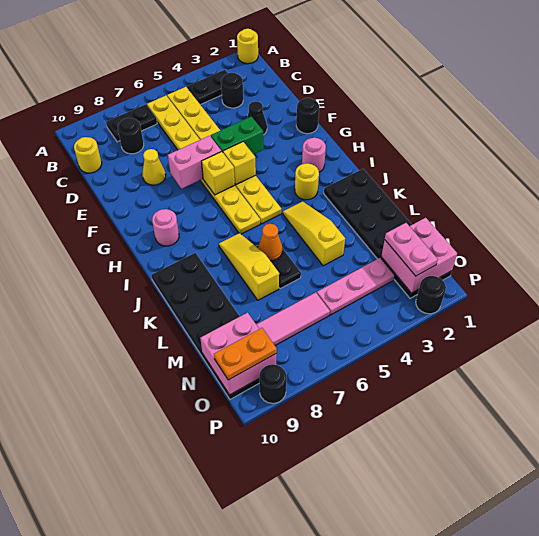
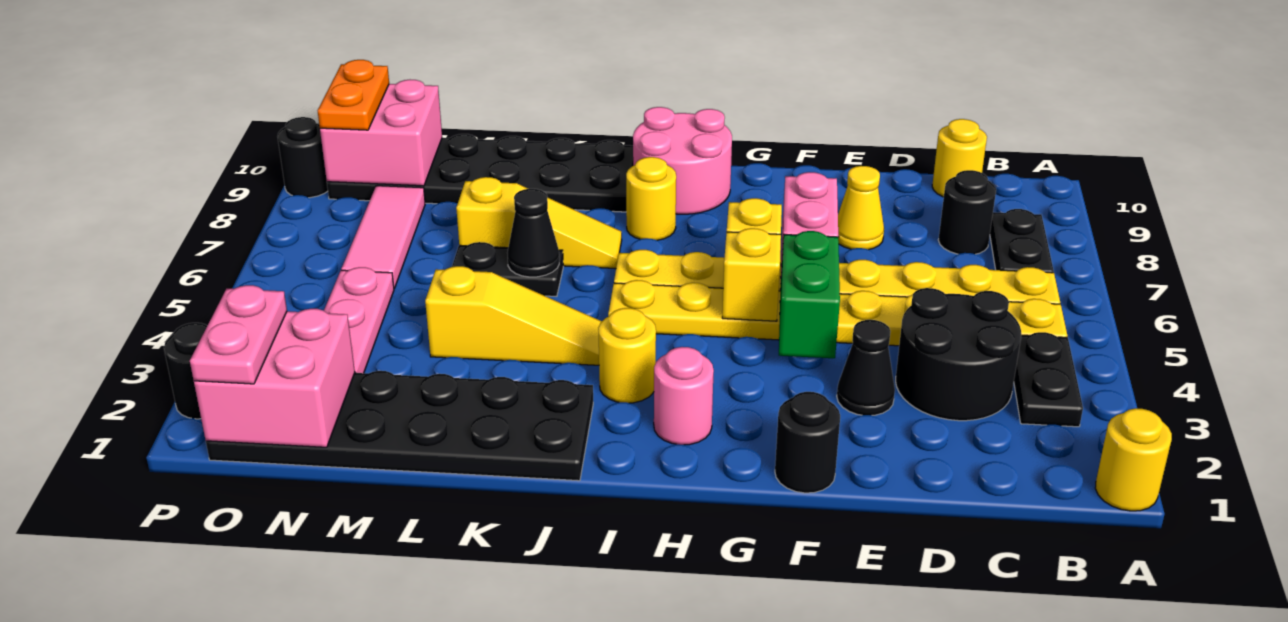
black 1x1 round brick [221,73,243,108] -> black 2x2 round brick [896,288,1021,421]
pink 1x1 round brick [152,209,179,246] -> pink 2x2 round brick [633,107,732,214]
none -> yellow 1x1 round brick [626,157,676,240]
orange 1x1 cone [258,224,282,261] -> black 1x1 cone [507,189,559,277]
pink 1x2 plate [385,223,438,276] -> pink 1x2 plate turned to [190,285,287,384]

